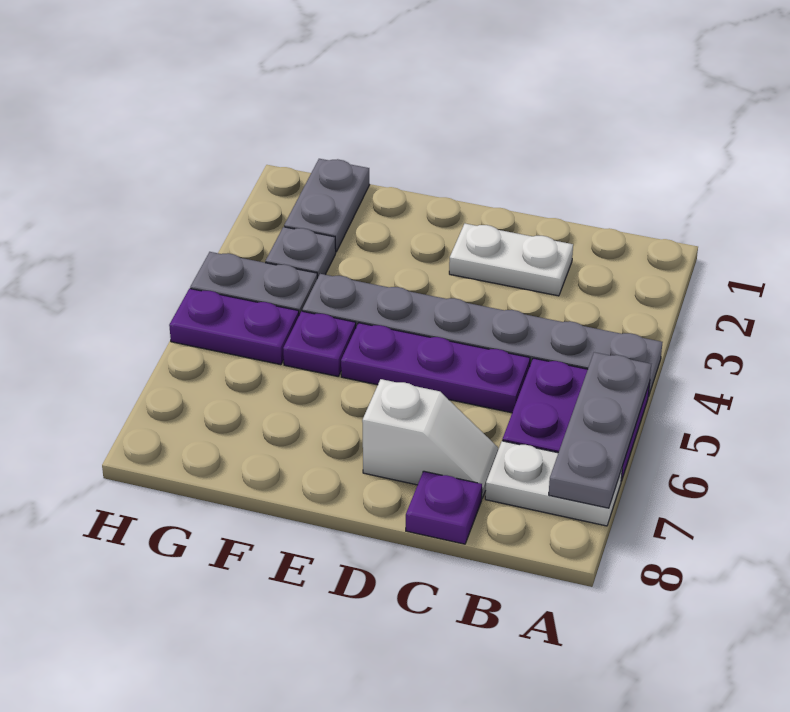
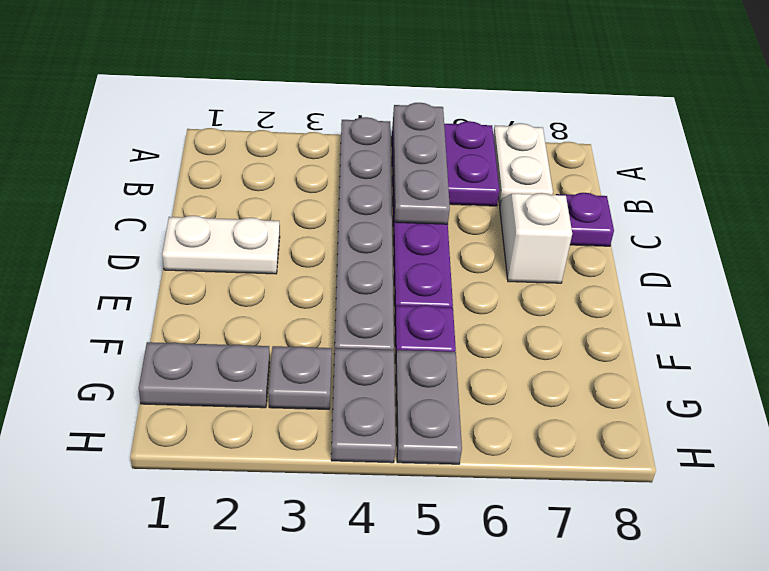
grey 1x3 plate [549,352,651,508] -> grey 1x3 plate turned to [393,103,450,224]
white 1x2 plate [449,224,573,296] -> white 1x2 plate turned to [162,216,280,274]
purple 1x2 plate [169,289,299,365] -> grey 1x2 plate [396,350,462,464]

